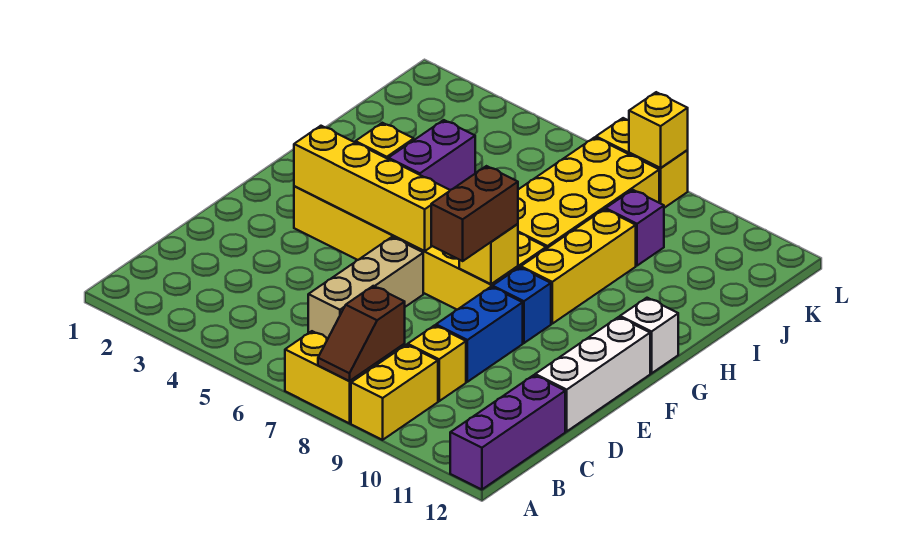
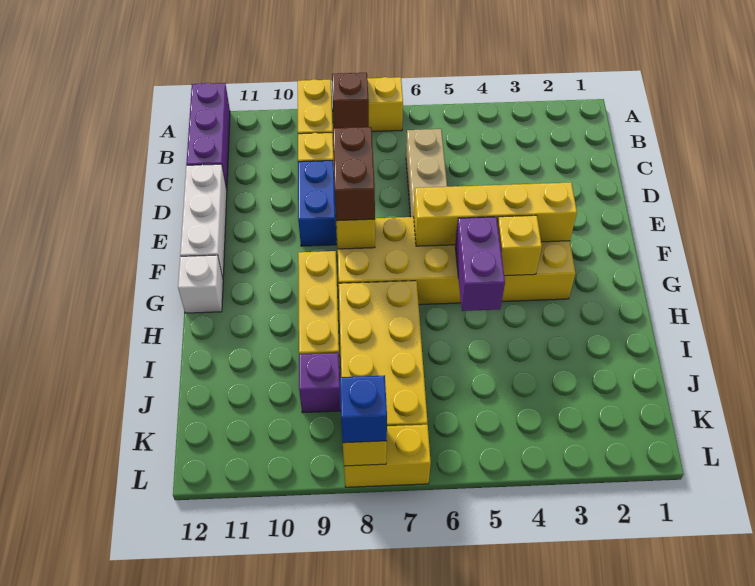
blue 1x1 brick [493,267,551,343] -> blue 1x1 brick moved to [340,375,387,443]

